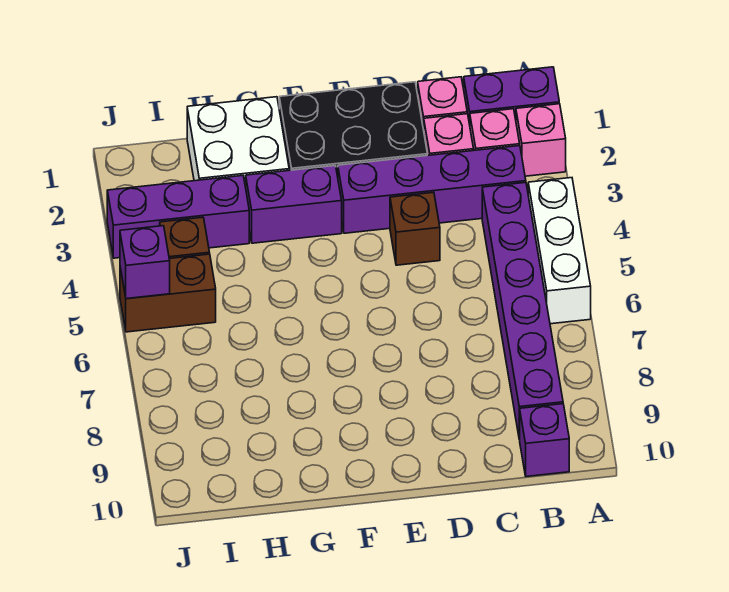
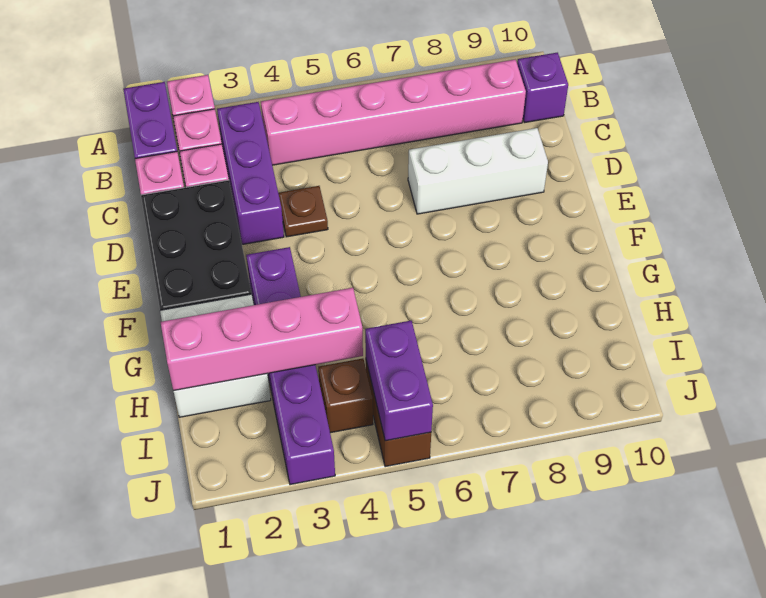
white 1x3 brick [528,178,591,324] -> white 1x3 brick moved to [408,128,548,214]
purple 1x4 brick [338,146,526,233] -> purple 1x3 brick [217,102,284,245]
purple 1x6 brick [482,183,563,439] -> pink 1x6 brick [261,60,526,165]
brown 1x1 brick [390,192,440,265] -> brown 1x1 plate [278,186,328,237]
none -> pink 1x4 brick [161,288,363,391]
purple 1x1 brick [120,226,170,299] -> purple 1x2 brick [365,321,433,441]

